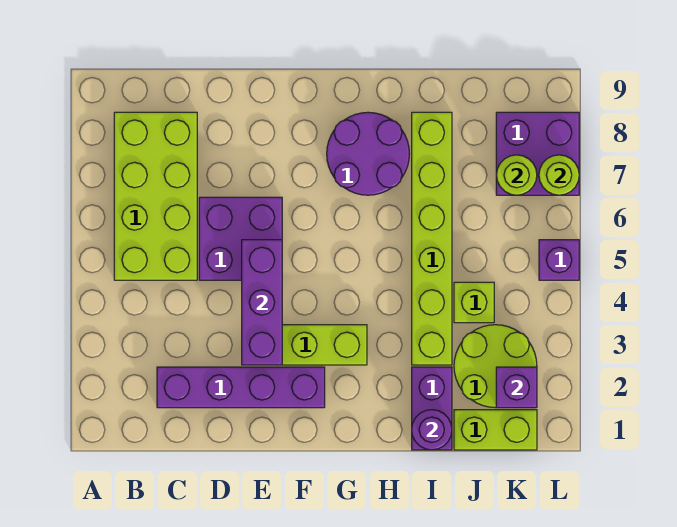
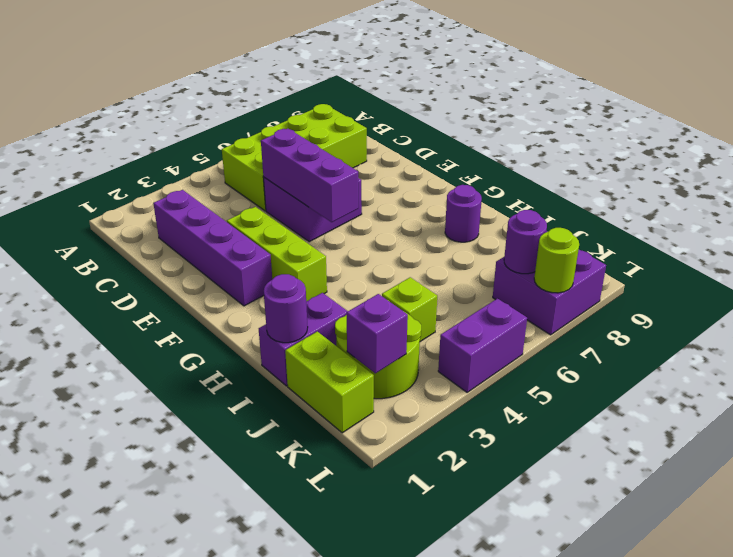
purple 1x3 brick [242,240,282,365] -> purple 1x3 brick turned to [261,129,358,222]
purple 2x2 round brick [327,112,409,195] -> purple 1x1 round brick [445,185,482,242]
lime 1x6 brick [412,112,452,365] -> none
lime 1x1 round brick [496,155,537,195] -> purple 1x1 round brick [504,210,547,274]
purple 1x1 brick [539,240,579,280] -> purple 1x2 brick [438,299,527,392]

